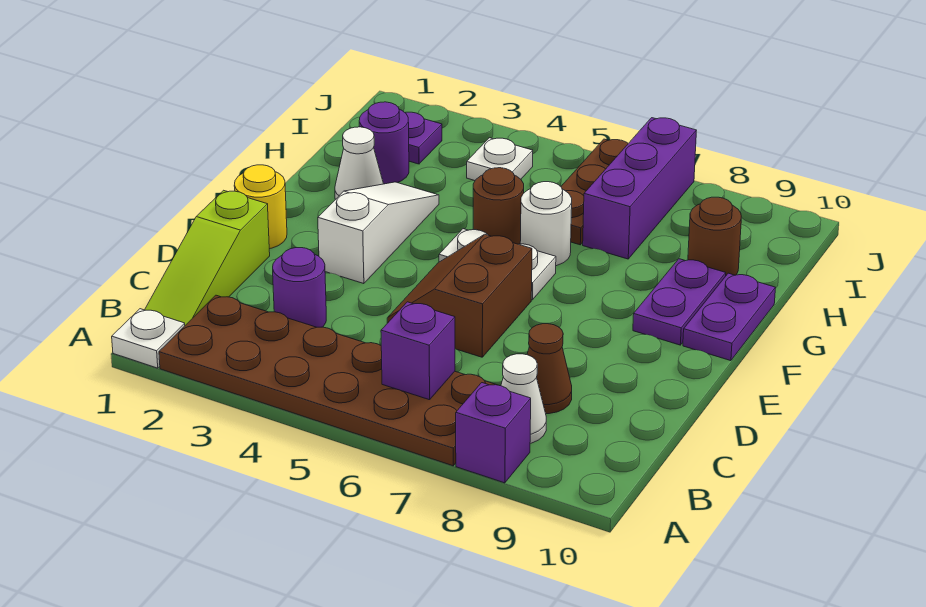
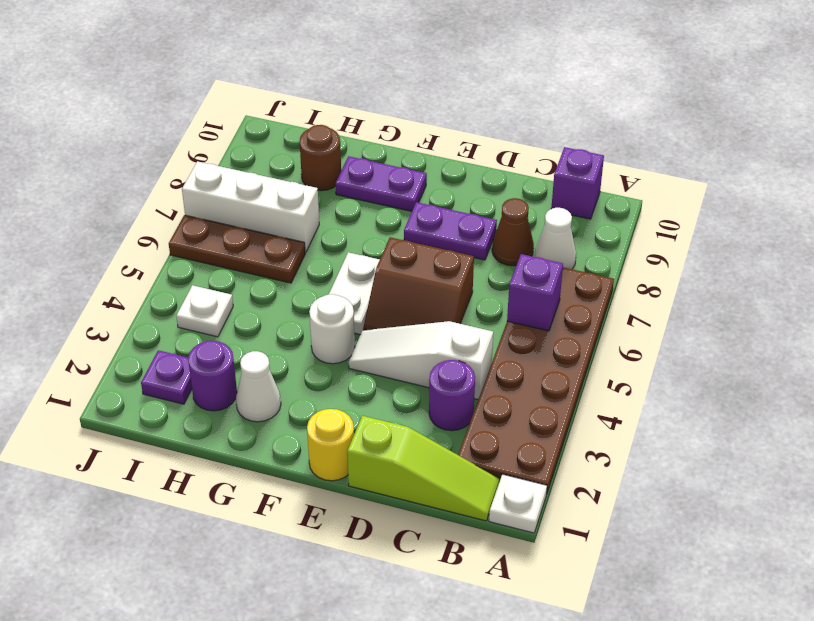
purple 1x1 brick [456,383,531,483] -> purple 1x1 brick moved to [551,147,604,219]
white 1x3 slope [318,182,439,284] -> white 1x3 slope moved to [349,321,493,399]
purple 1x2 plate [683,273,775,361] -> purple 1x2 plate moved to [404,202,497,260]
brown 1x1 round brick [473,168,524,244] -> none
white 1x1 round brick [520,182,572,266] -> white 1x1 round brick moved to [309,294,355,364]
purple 1x3 brick [583,118,697,259] -> white 1x3 brick [182,161,319,253]

